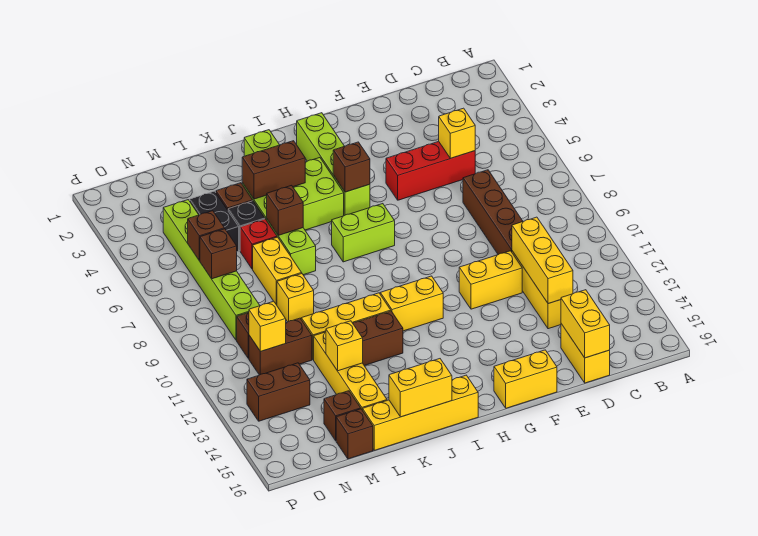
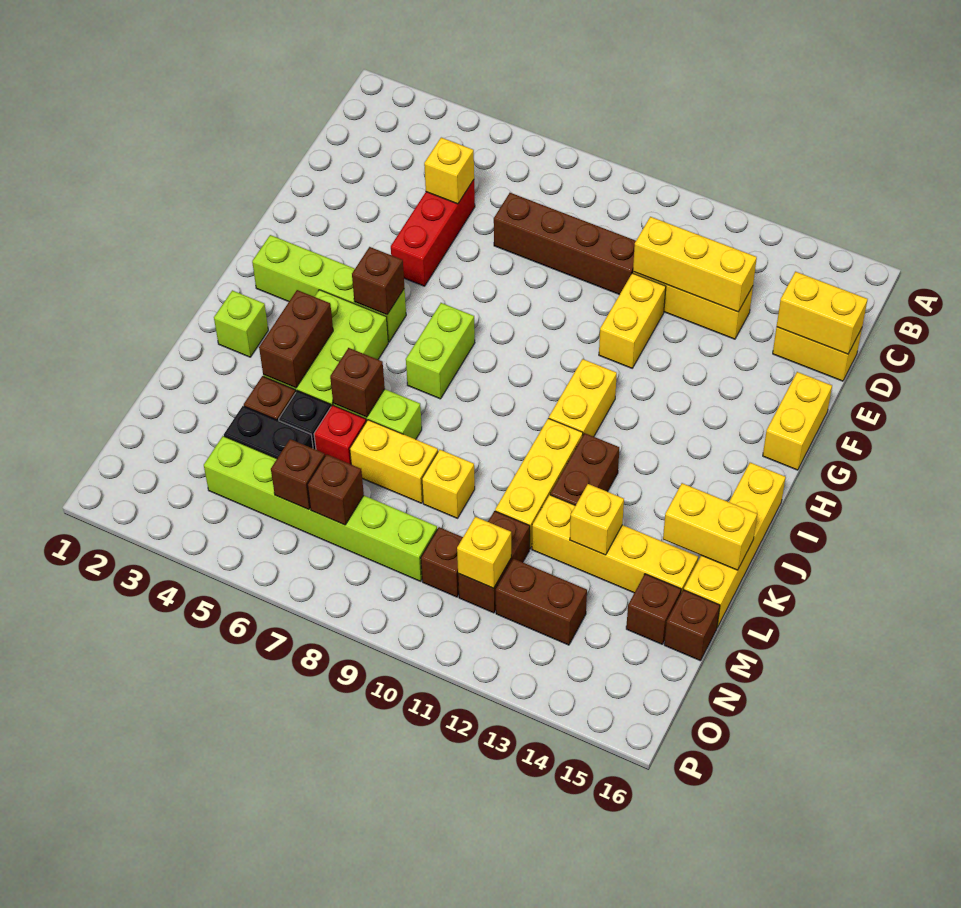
yellow 1x2 brick [389,359,452,417] -> yellow 1x2 brick turned to [663,483,757,570]
brown 1x2 brick [247,363,310,421] -> brown 1x2 brick turned to [496,559,587,645]

